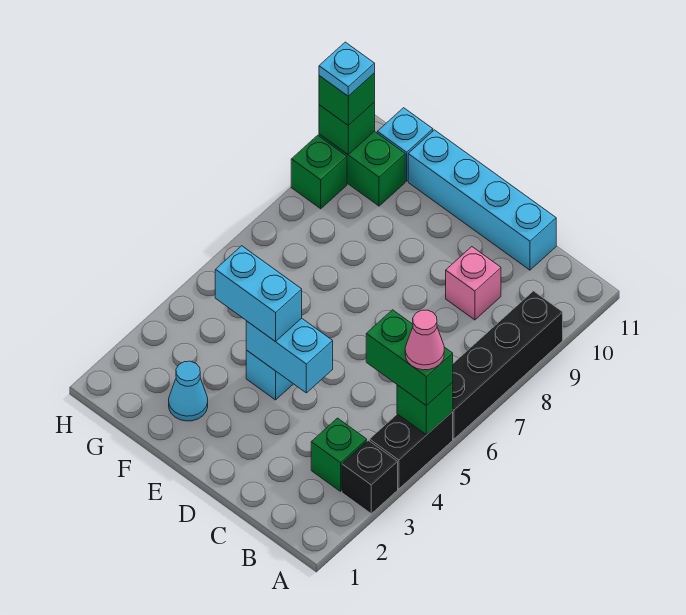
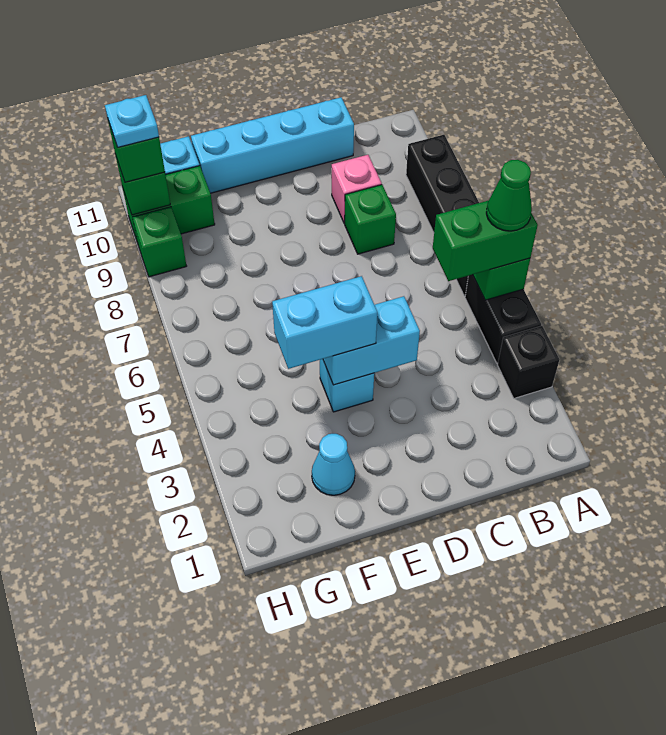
pink 1x1 cone [405,310,444,370] -> green 1x1 cone [486,160,532,231]
green 1x1 brick [311,418,367,491] -> green 1x1 brick moved to [345,185,396,254]

